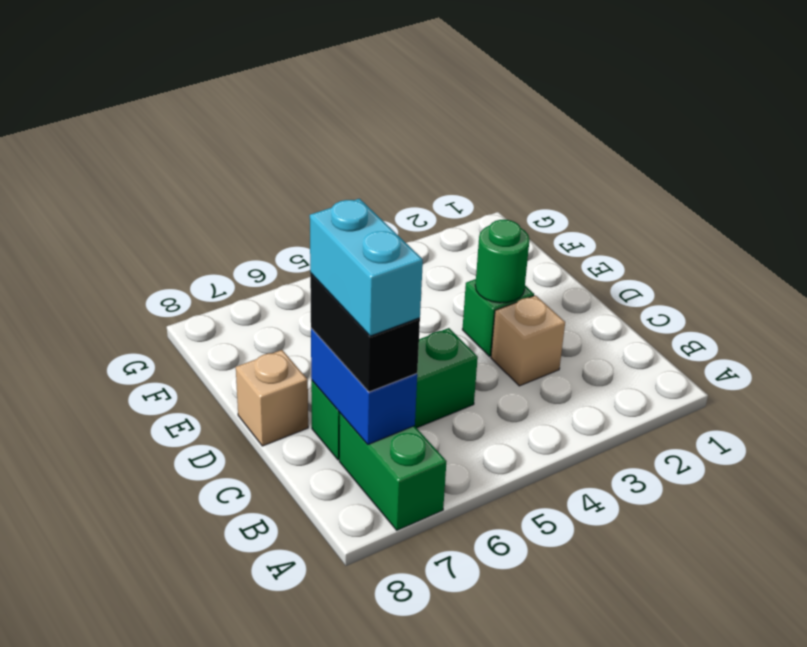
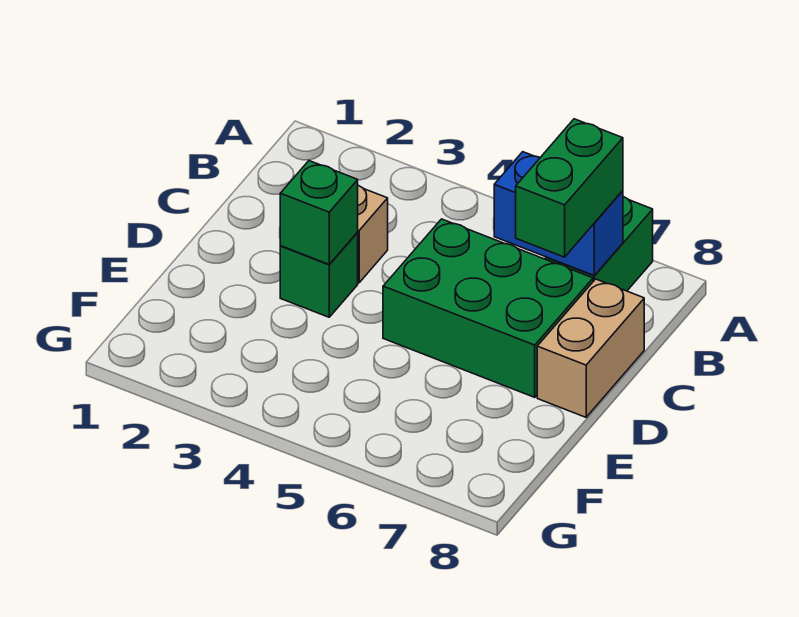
blue 1x2 brick [311,328,417,444] -> blue 1x2 brick turned to [494,152,623,275]
black 1x2 brick [310,273,420,392] -> green 1x2 brick [516,119,623,257]
cyan 1x2 brick [310,199,423,336] -> none
green 1x3 brick [311,328,478,460] -> green 2x3 brick [383,219,593,397]
green 1x1 round brick [475,220,530,303] -> green 1x1 brick [280,161,358,264]
tan 1x1 brick [236,350,308,446] -> tan 1x2 brick [537,279,644,417]

